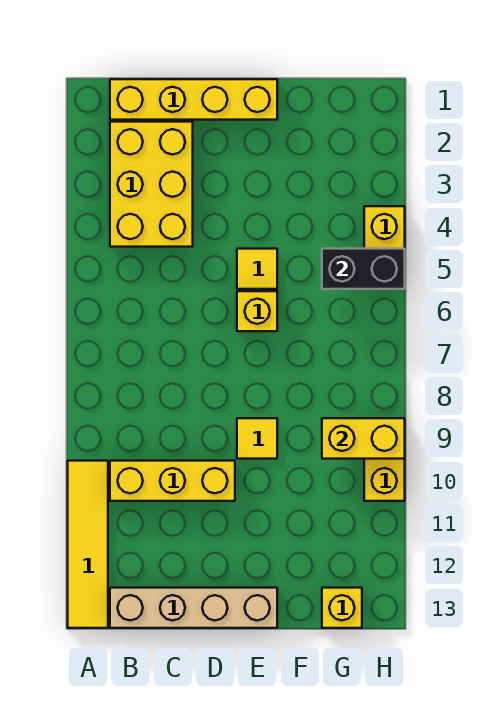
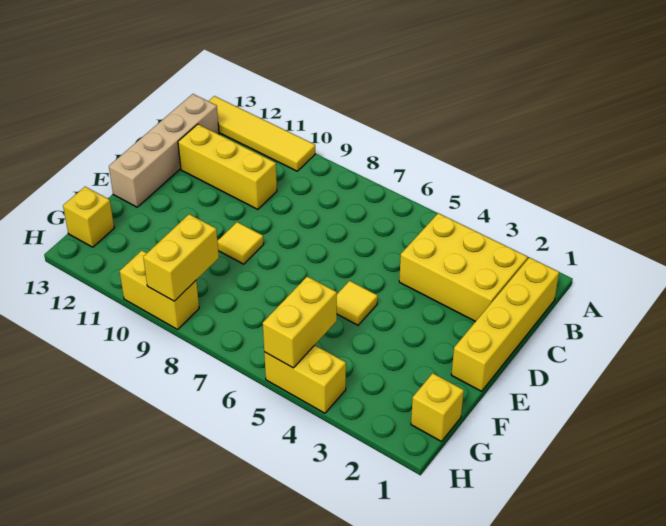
yellow 1x3 brick [110,461,235,501] -> yellow 1x3 brick turned to [178,124,277,209]
yellow 1x1 brick [237,291,277,331] -> yellow 1x1 brick moved to [411,373,464,442]
black 1x2 brick [322,249,405,289] -> yellow 1x2 brick [263,277,337,368]

